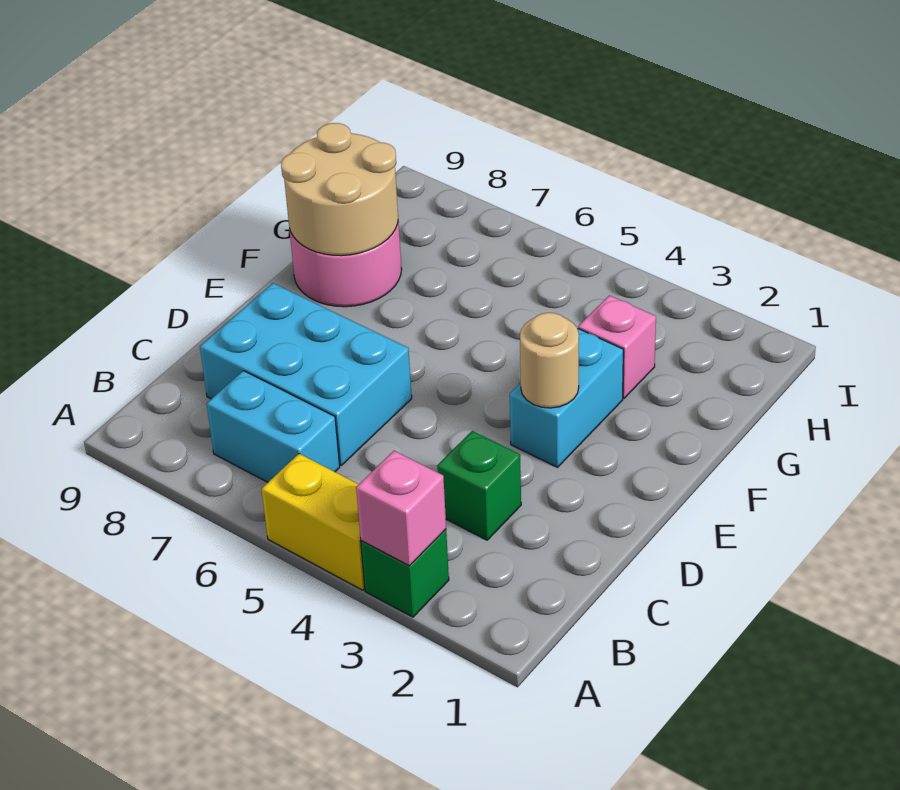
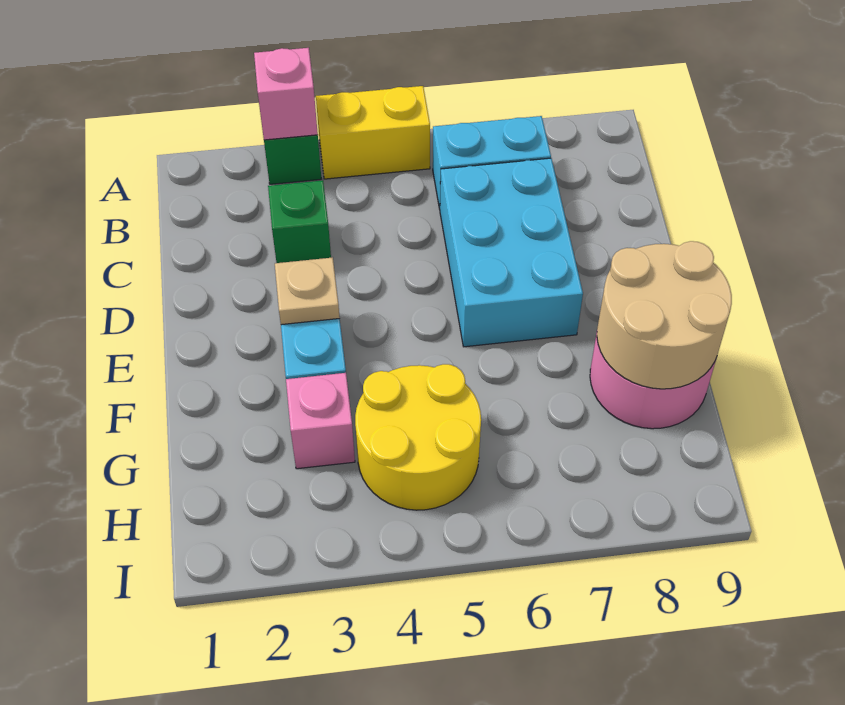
cyan 2x3 brick [200,283,412,465] -> cyan 2x3 brick turned to [440,158,583,347]
tan 1x1 round brick [520,313,579,408] -> tan 1x1 plate [275,257,340,325]
none -> yellow 2x2 round brick [355,364,481,510]

